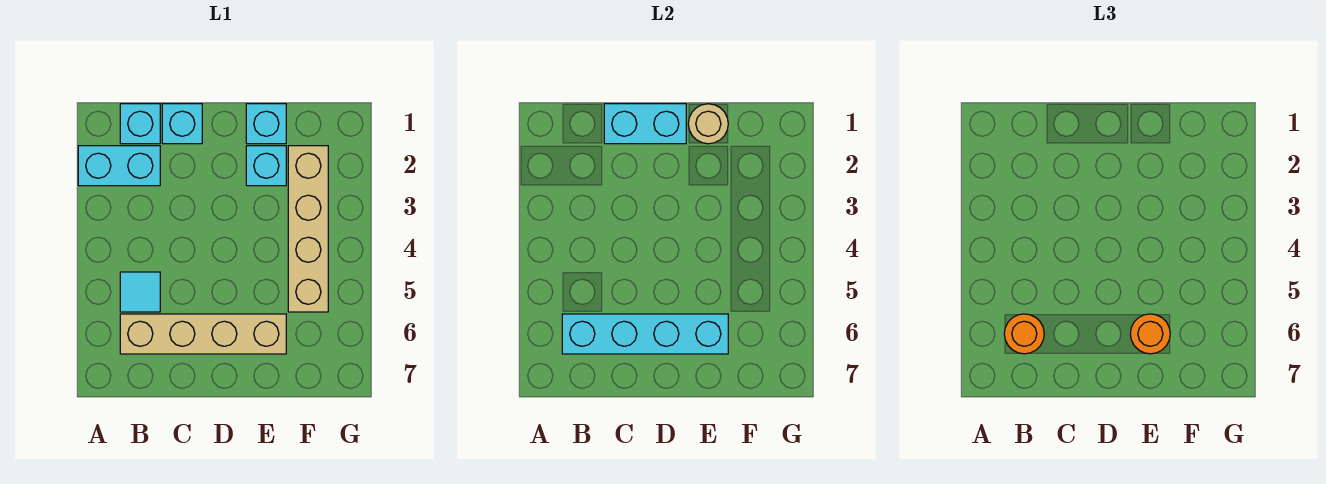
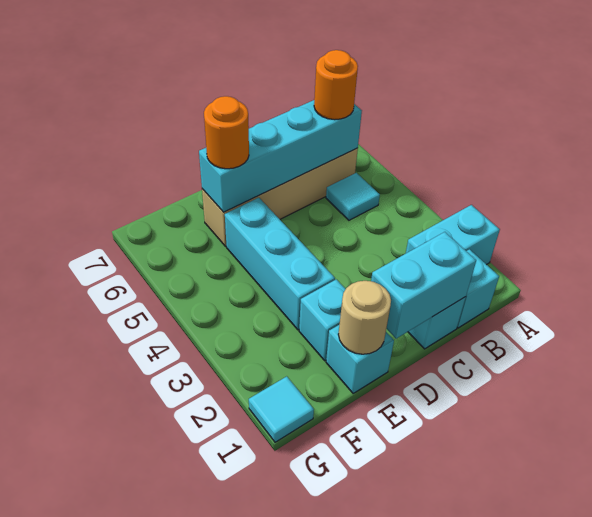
none -> cyan 1x3 brick [225,198,335,330]
tan 1x4 brick [288,146,328,312] -> none
none -> cyan 1x1 tile [249,376,314,442]

